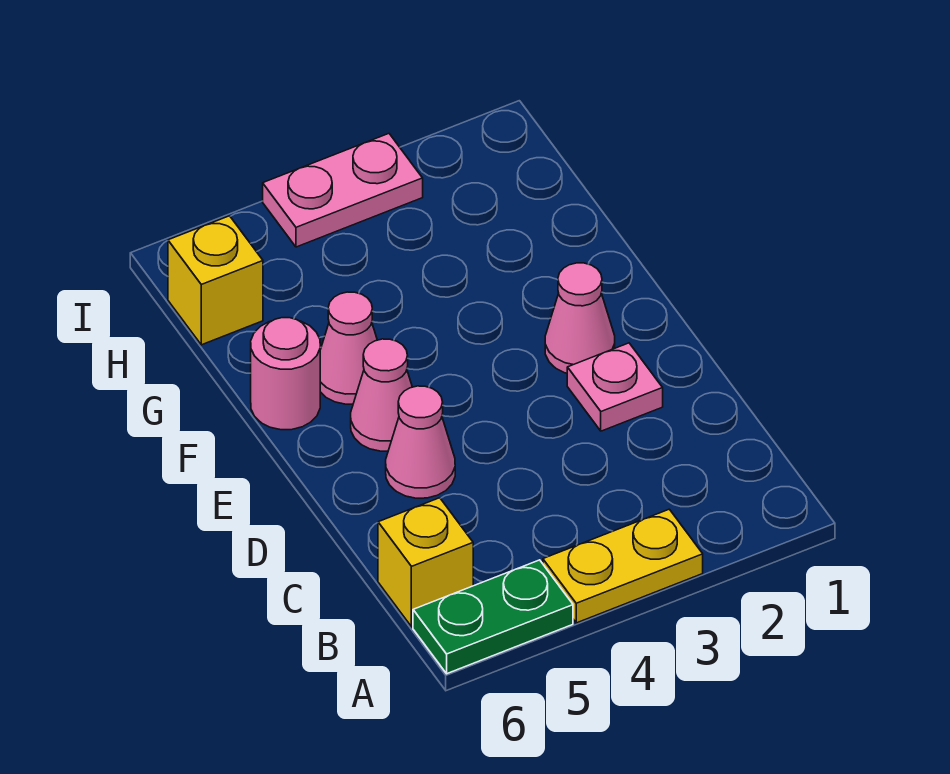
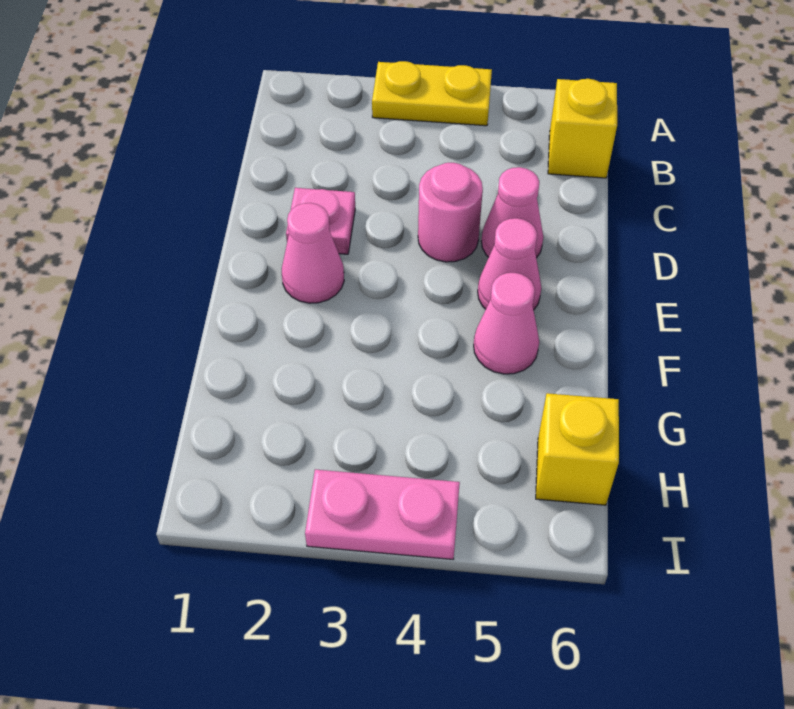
green 1x2 plate [413,560,573,674] -> none
pink 1x1 round brick [251,318,320,430] -> pink 1x1 round brick moved to [418,163,483,262]

